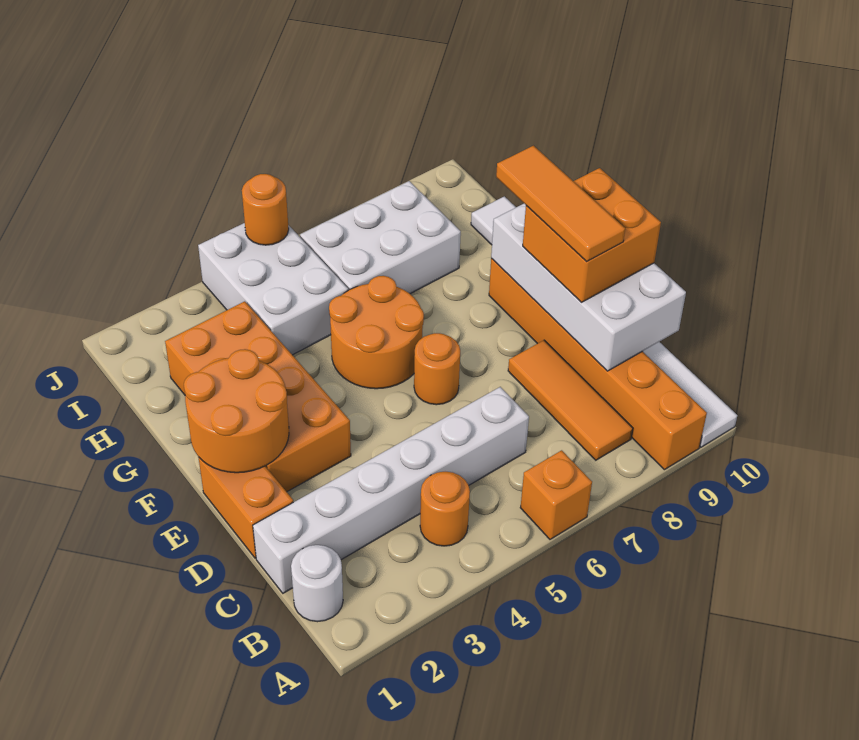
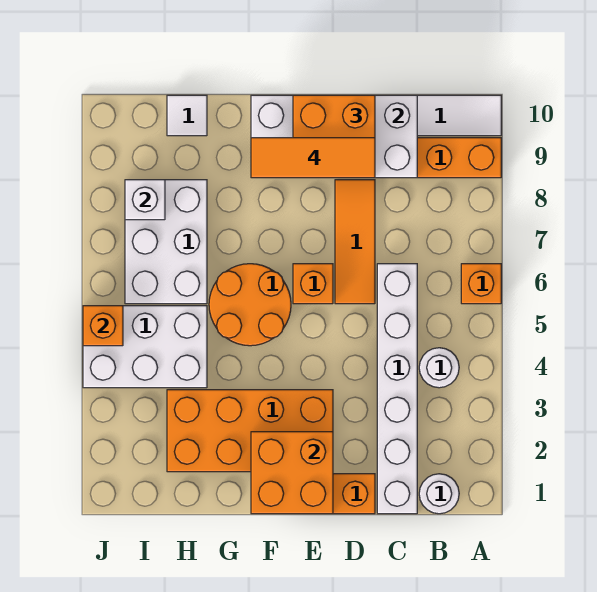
orange 1x1 round brick [420,472,470,546] -> white 1x1 round brick [419,348,459,388]
orange 1x3 tile [508,340,633,460] -> orange 1x3 tile turned to [335,180,375,304]
orange 2x2 round brick [184,349,289,473] -> orange 2x2 brick [251,432,333,514]
orange 1x1 round brick [414,333,460,405] -> orange 1x1 brick [293,264,333,304]
none -> white 1x1 brick [125,180,165,220]
orange 1x1 round brick [242,174,289,245] -> orange 1x1 brick [83,306,123,346]

